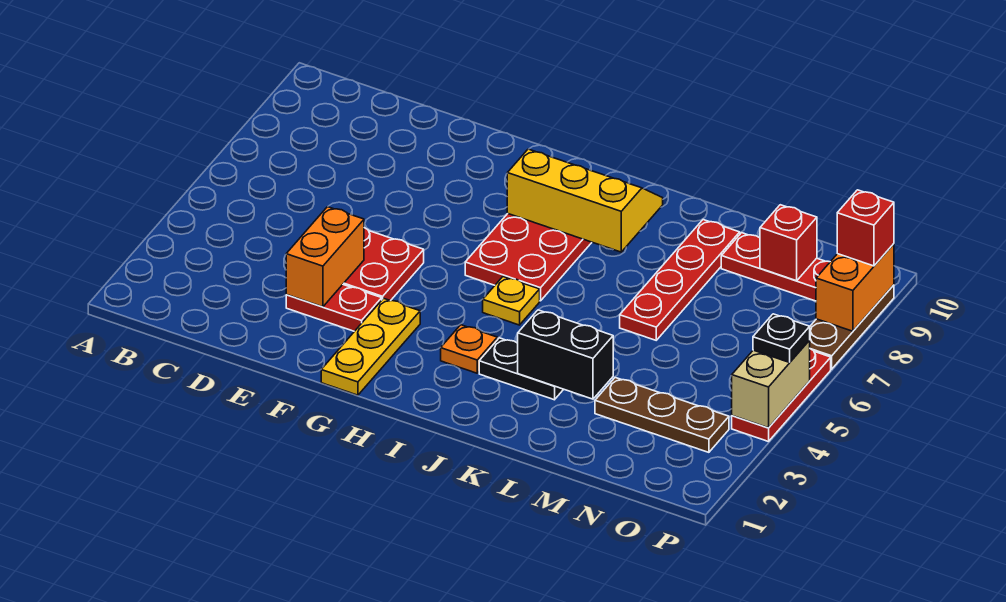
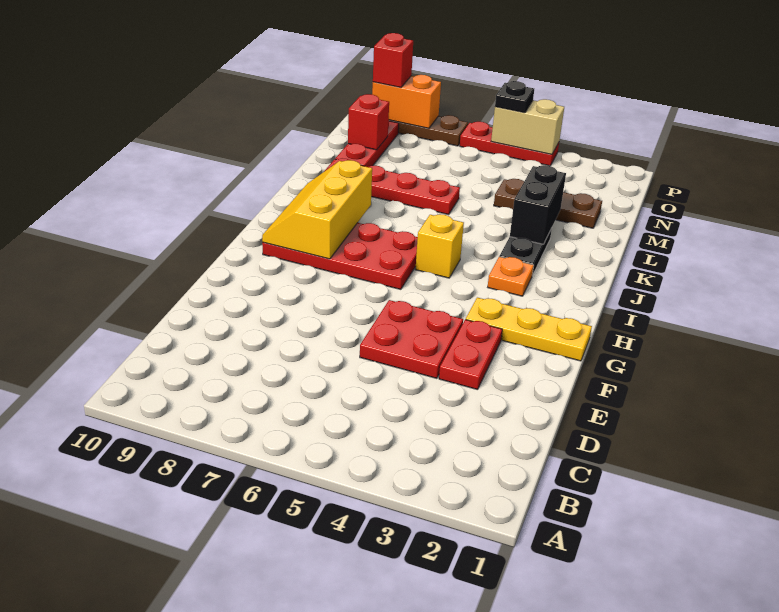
orange 1x2 brick [286,207,364,307] -> none
yellow 1x1 plate [483,277,540,325] -> yellow 1x1 brick [415,214,464,278]
brown 1x3 plate [595,378,729,452] -> brown 1x3 plate turned to [494,179,602,228]

